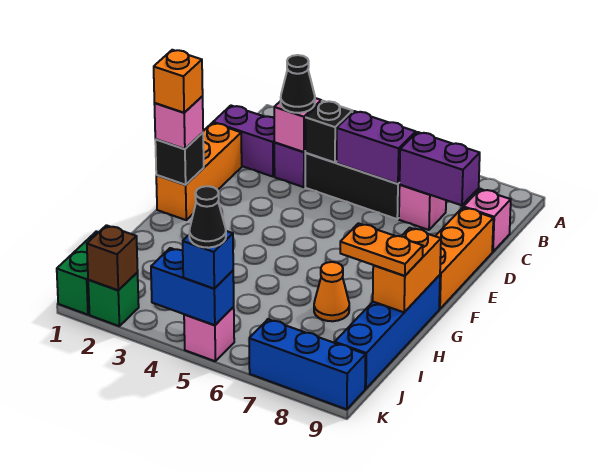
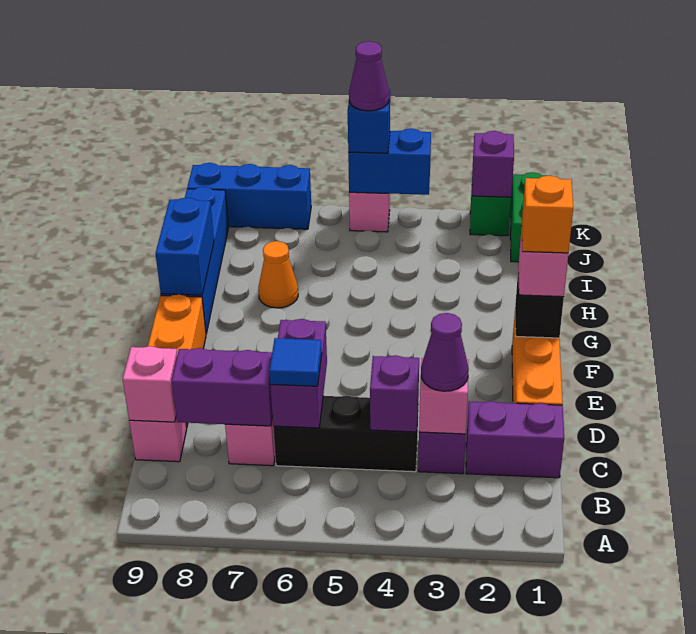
black 1x1 cone [281,55,315,113] -> purple 1x1 cone [421,313,469,391]
black 1x1 brick [305,101,352,163] -> purple 1x1 brick [370,355,419,432]
purple 1x2 brick [337,111,416,184] -> purple 1x2 brick turned to [270,319,327,428]
none -> blue 1x1 tile [269,338,322,386]
none -> pink 1x1 brick [123,346,177,422]
orange 1x2 brick [373,228,441,312] -> blue 1x2 brick [155,198,214,295]
orange 1x2 plate [340,223,423,276] -> none
brown 1x1 brick [87,225,138,290] -> purple 1x1 brick [472,131,514,197]
black 1x1 cone [189,186,226,248] -> purple 1x1 cone [349,41,389,111]

